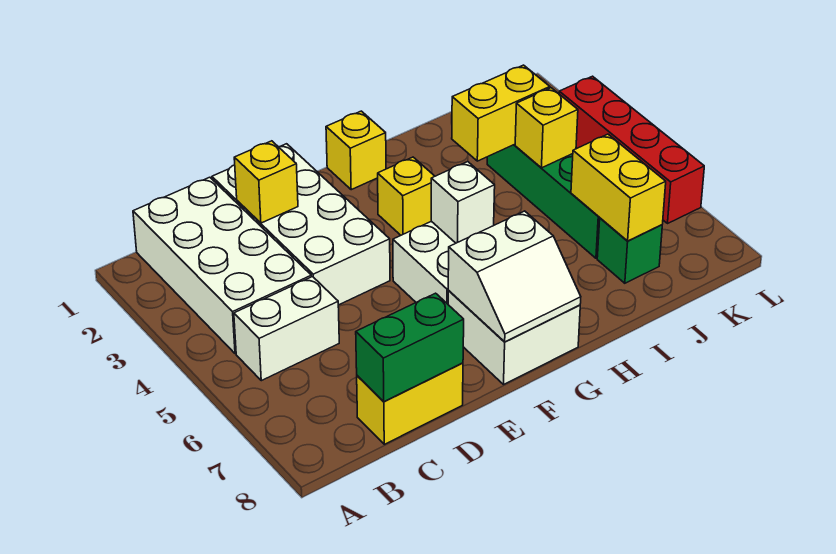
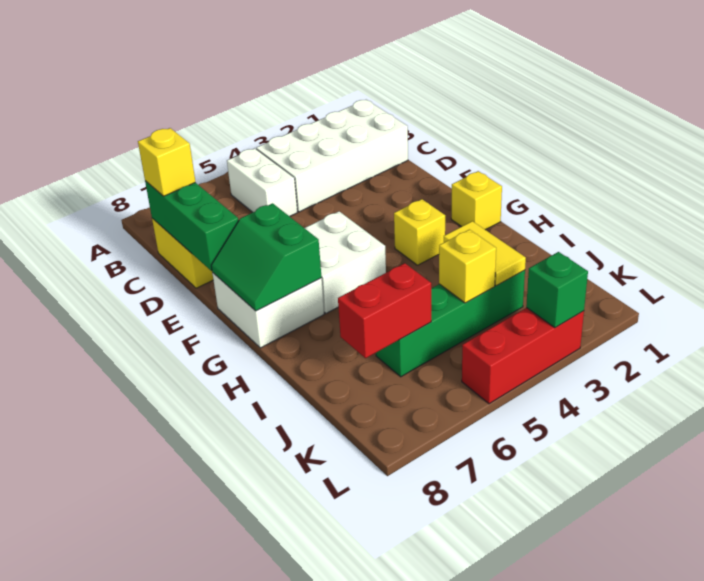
green 1x2 brick [356,293,464,402] -> green 1x3 brick [145,181,239,271]
white 2x4 brick [212,144,390,305] -> none
yellow 1x1 brick [234,141,298,223] -> yellow 1x1 brick moved to [138,128,195,196]
white 2x2 slope [448,211,581,342] -> green 2x2 slope [211,203,322,311]
white 1x1 brick [431,162,495,243] -> none
yellow 1x2 brick [452,65,550,161] -> yellow 1x2 tile [444,221,526,286]
yellow 1x2 brick [571,134,666,241] -> red 1x2 brick [338,263,431,358]
green 1x1 brick [597,218,662,283] -> green 1x1 brick moved to [526,252,588,328]
red 1x4 brick [559,76,704,223] -> red 1x3 brick [462,308,584,404]

